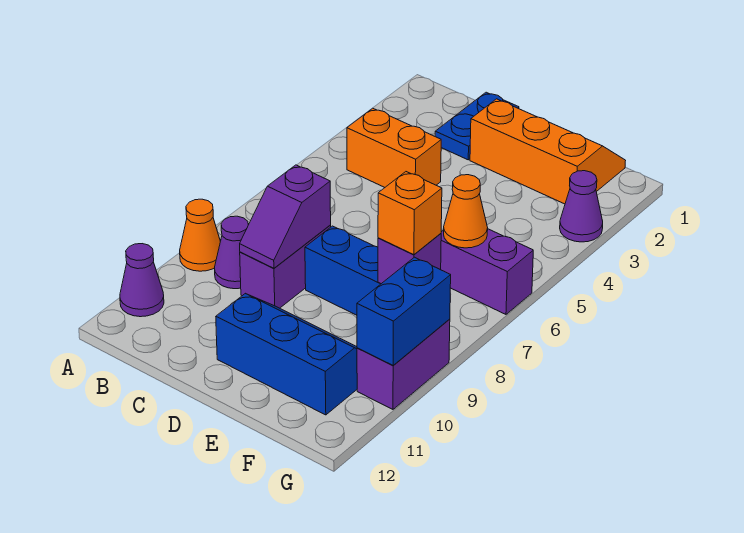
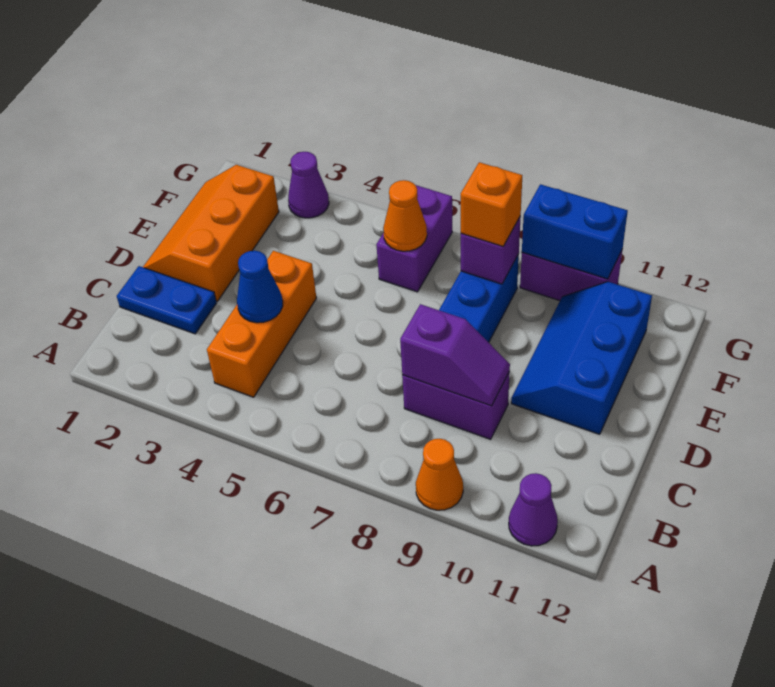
orange 1x2 brick [347,108,441,187] -> orange 1x3 brick [207,251,316,397]
purple 1x1 cone [215,216,248,289] -> none
none -> blue 1x1 cone [237,251,283,323]

